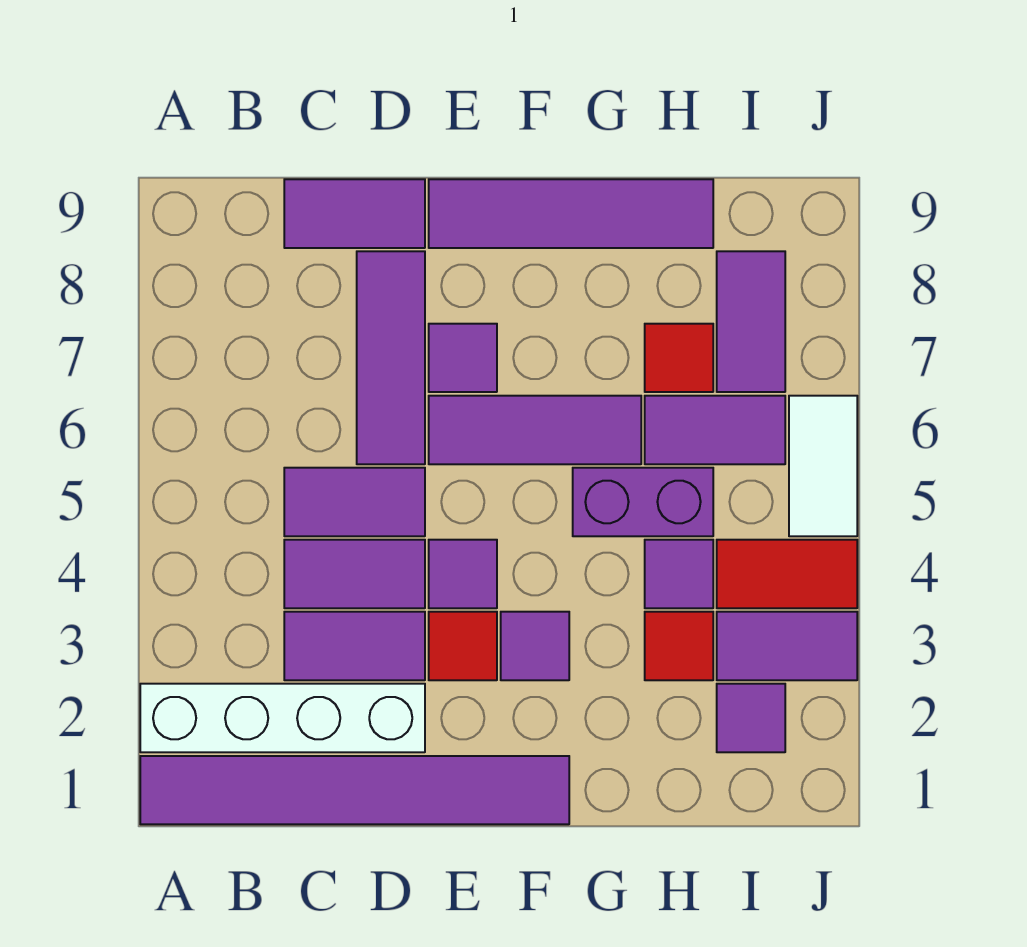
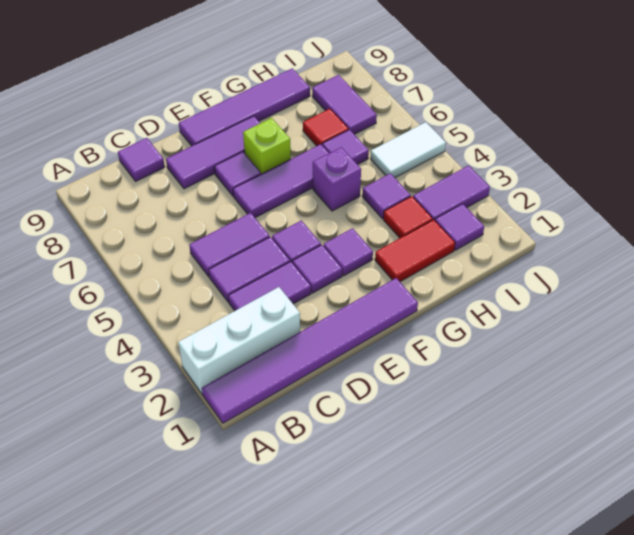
white 1x4 brick [140,684,425,752] -> white 1x3 brick [178,287,300,394]
purple 1x2 tile [284,179,425,248] -> purple 1x1 tile [118,138,165,181]
purple 1x3 tile [357,251,425,464] -> purple 1x3 tile turned to [166,116,260,189]
red 1x1 tile [429,612,497,680] -> purple 1x1 tile [292,245,342,293]
none -> lime 1x1 brick [243,118,291,174]
purple 1x2 brick [573,468,713,536] -> purple 1x1 brick [313,147,361,211]
purple 1x2 tile [645,396,785,464] -> purple 1x1 tile [322,130,369,165]
red 1x2 tile [717,540,857,608] -> red 1x2 tile moved to [375,220,455,282]
white 1x2 tile [789,396,857,536] -> white 1x2 tile turned to [371,122,446,178]

